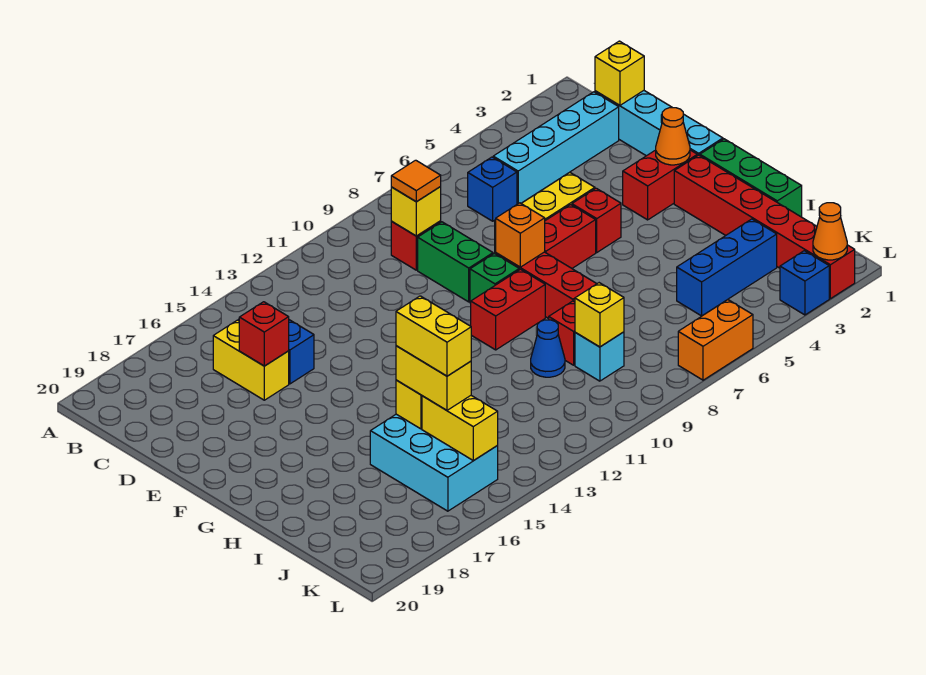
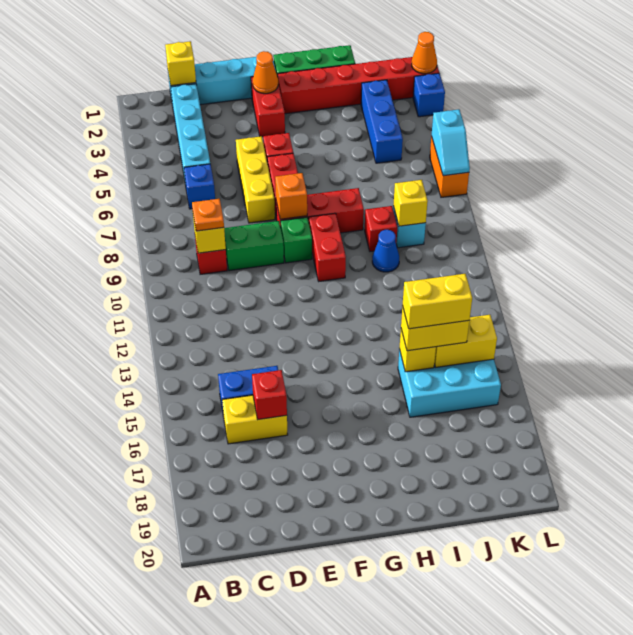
orange 1x1 tile [391,160,441,202] -> orange 1x1 plate [192,199,224,231]
none -> cyan 1x2 slope [432,109,470,176]

